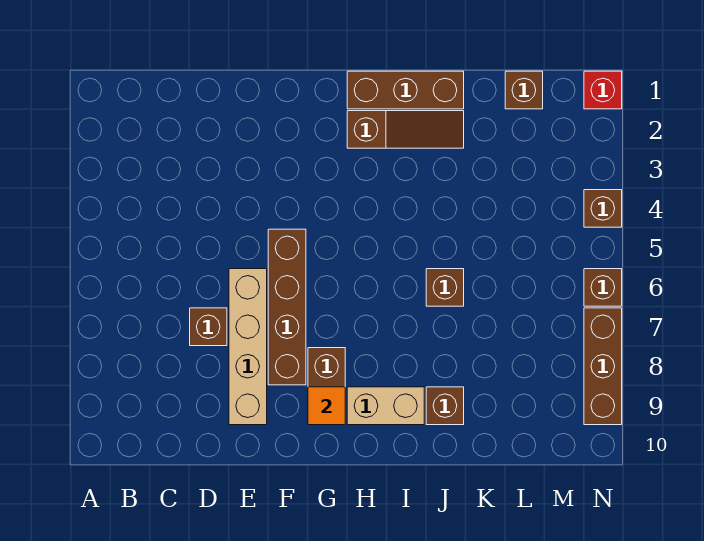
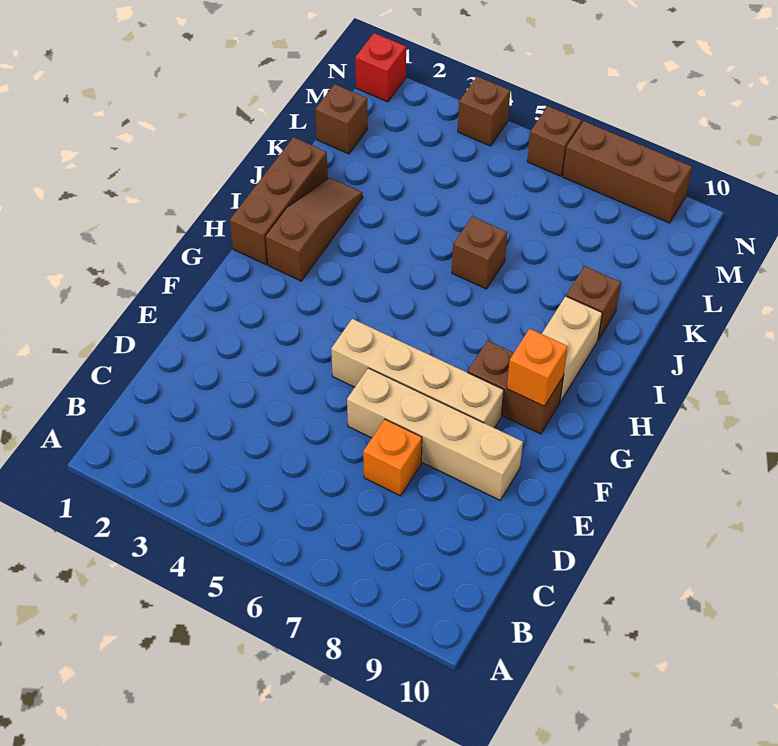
brown 1x1 brick [190,308,227,346] -> orange 1x1 brick [363,419,422,496]
brown 1x4 brick [268,229,306,385] -> tan 1x4 brick [331,319,504,428]
orange 1x1 tile [308,387,345,425] -> orange 1x1 brick [507,329,568,406]

